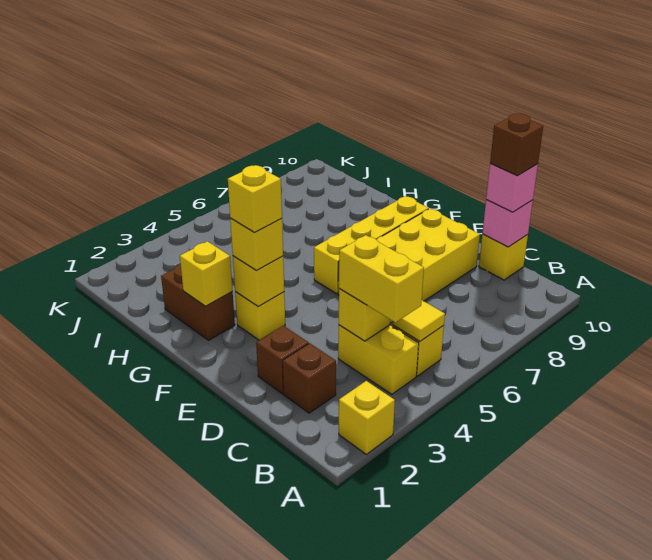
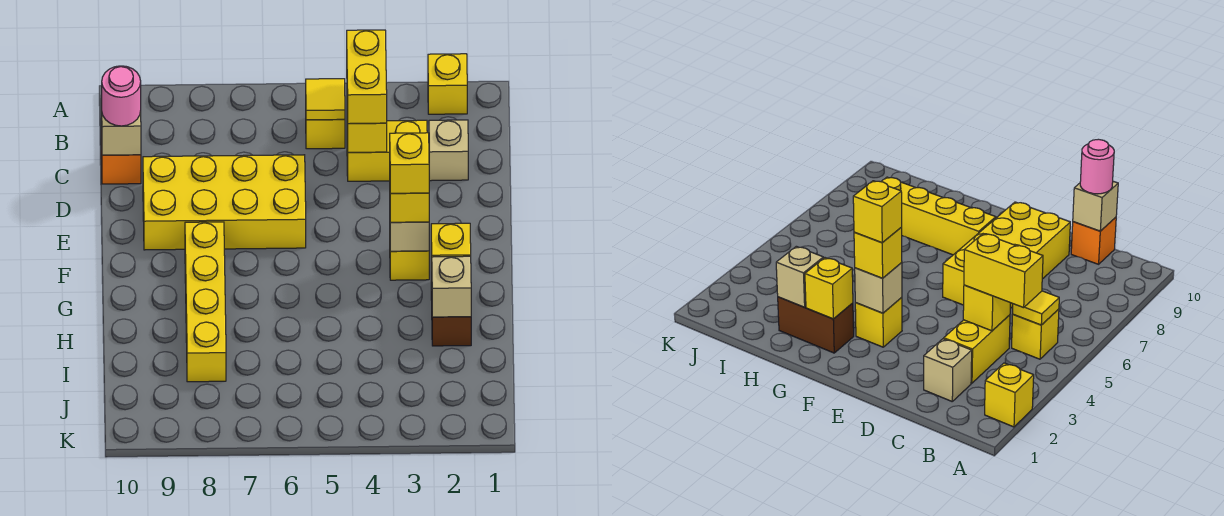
yellow 1x2 brick [338,325,419,394] -> yellow 1x2 brick turned to [347,120,427,181]
brown 1x1 brick [283,343,336,413] -> tan 1x1 brick [429,120,468,181]
yellow 1x1 brick [479,234,528,280] -> orange 1x1 brick [101,131,141,184]
pink 1x1 brick [482,200,533,247] -> tan 1x1 brick [101,95,141,155]
pink 1x1 brick [486,164,538,212] -> pink 1x1 round brick [101,66,141,126]
brown 1x1 brick [490,114,543,176] -> none
brown 1x1 brick [256,326,309,394] -> none
yellow 1x1 brick [233,256,284,306] -> tan 1x1 brick [390,222,429,251]
yellow 1x4 brick [314,196,429,294] -> yellow 1x4 brick turned to [185,222,226,382]
none -> tan 1x1 brick [431,256,471,317]

